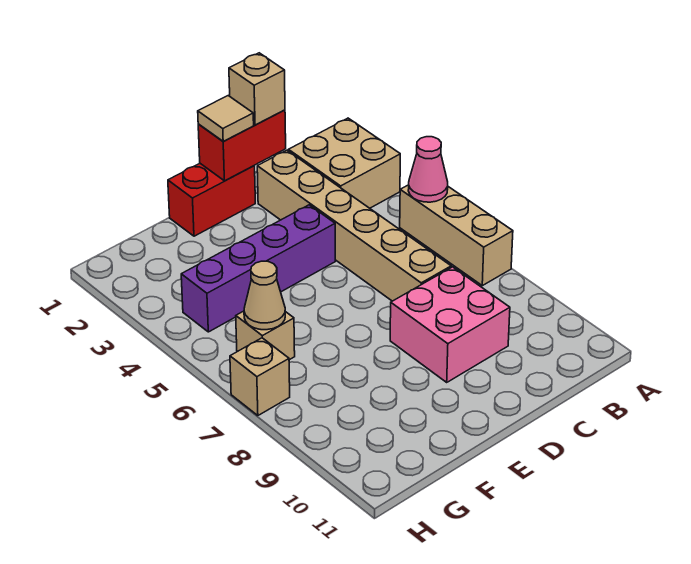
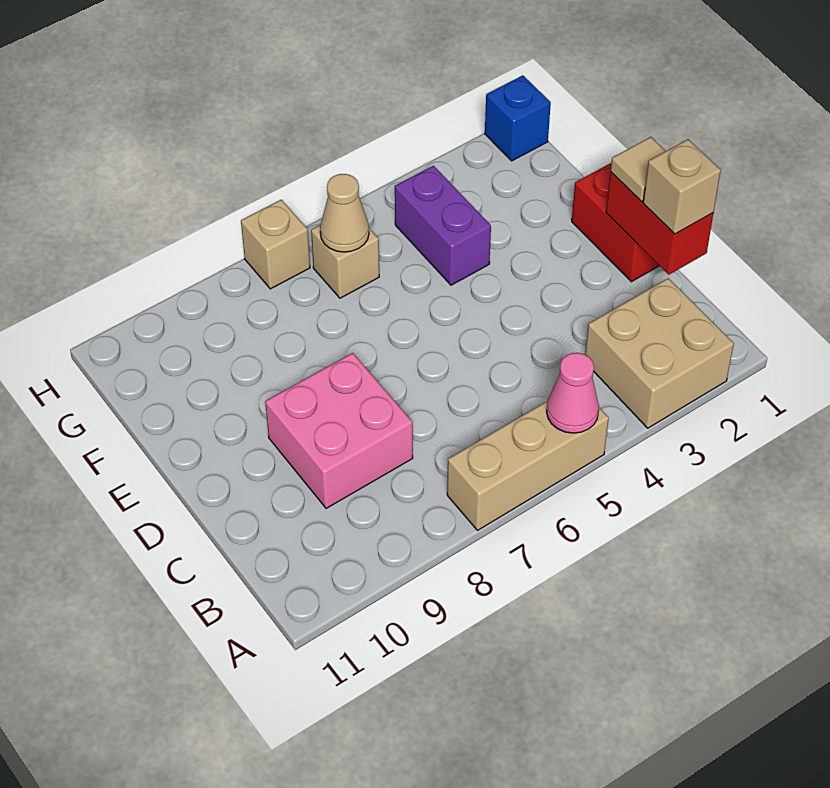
tan 1x6 brick [257,150,451,301] -> none
purple 1x4 brick [181,205,335,332] -> purple 1x2 brick [395,166,491,285]
none -> blue 1x1 brick [485,75,551,161]

